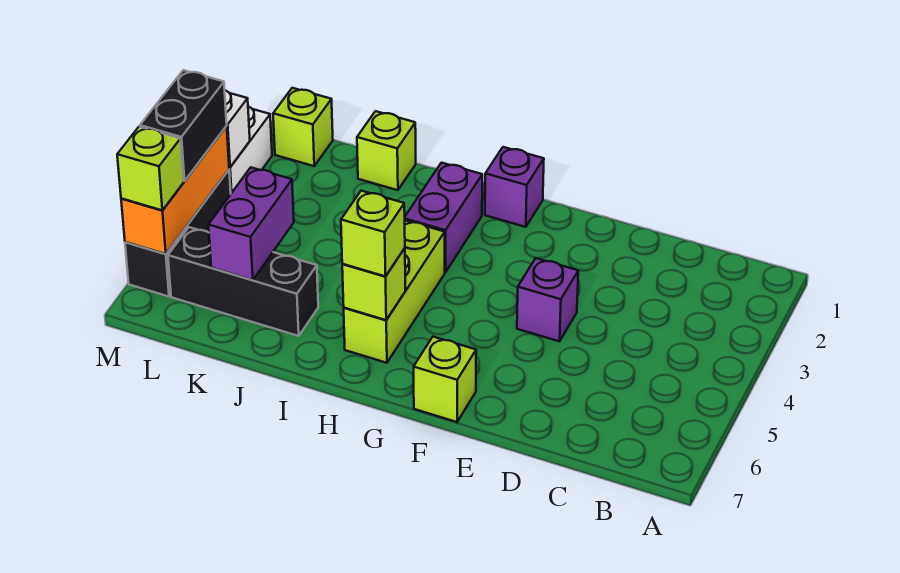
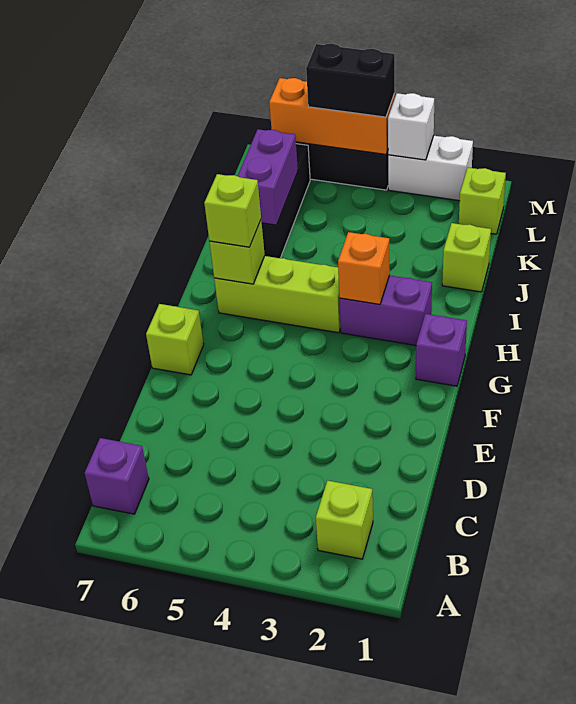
purple 1x1 brick [517,258,578,341] -> purple 1x1 brick moved to [85,438,149,514]
none -> orange 1x1 brick [338,232,390,304]
purple 1x2 brick [209,168,294,280] -> purple 1x2 brick turned to [238,129,298,225]
lime 1x1 brick [117,127,184,210] -> lime 1x1 brick moved to [316,481,373,559]

